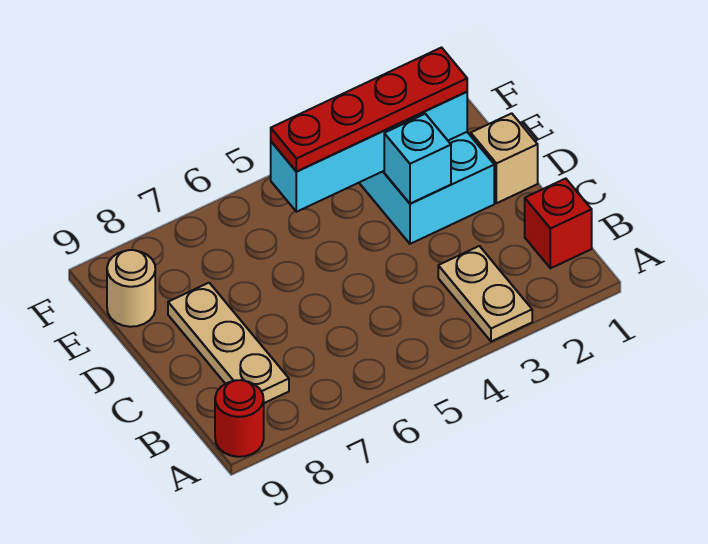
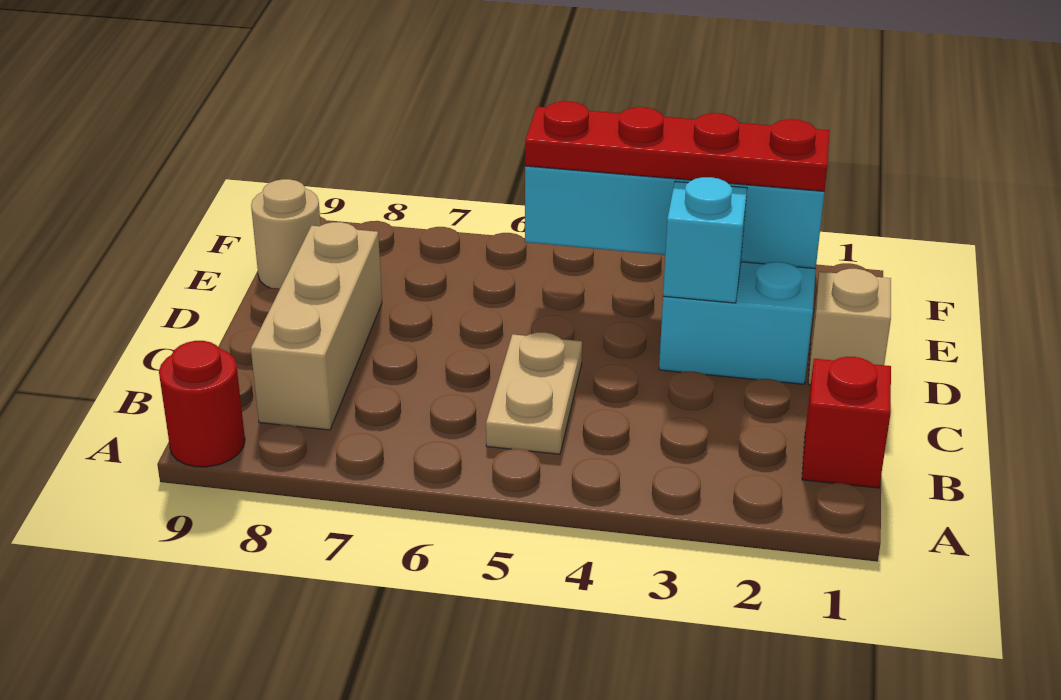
tan 1x2 plate [438,246,532,342] -> tan 1x2 plate moved to [486,332,582,454]
tan 1x3 plate [168,283,289,403] -> tan 1x3 brick [251,222,382,430]

